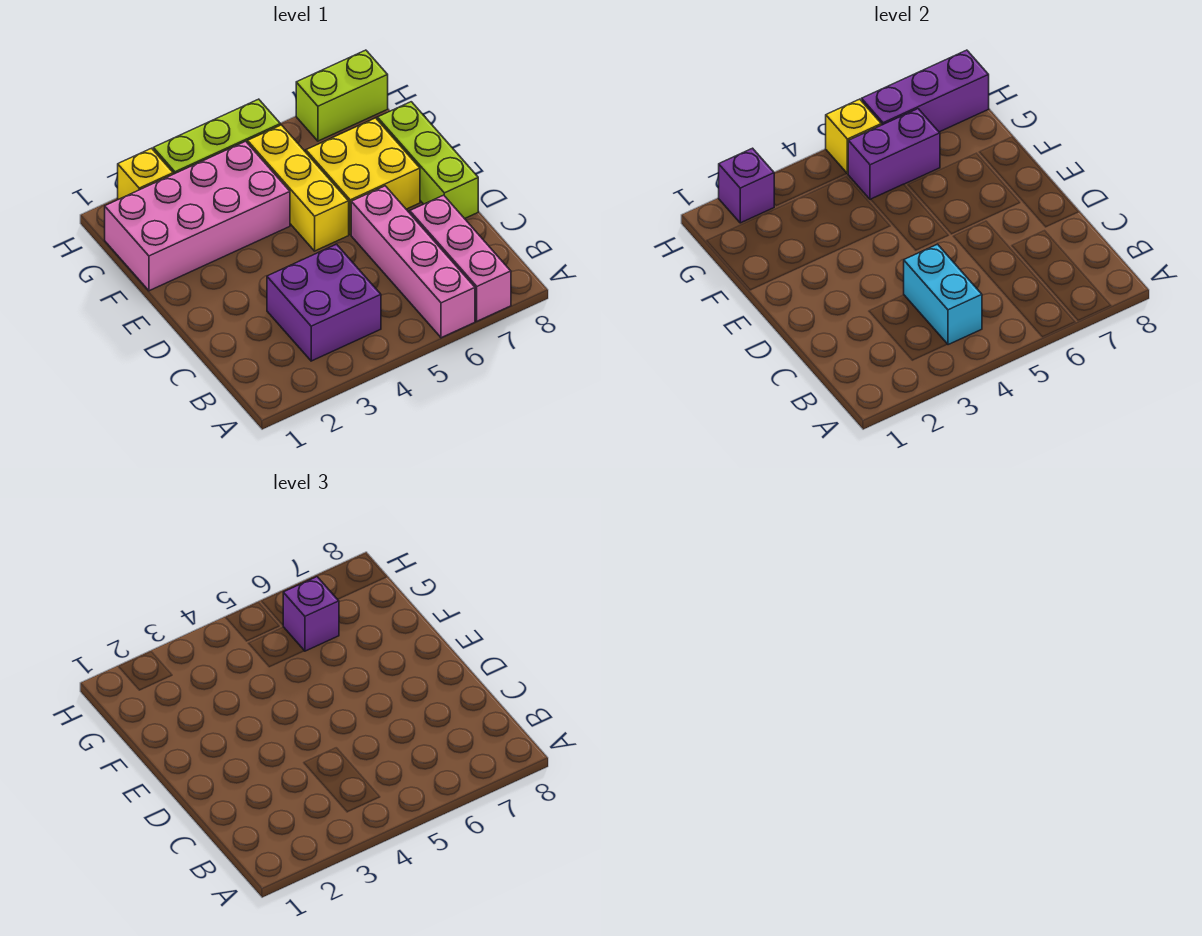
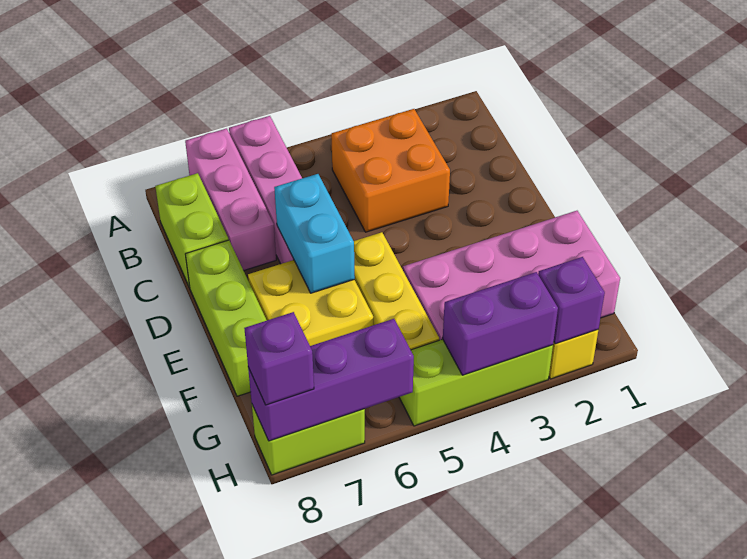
purple 2x2 brick [267,244,381,361] -> orange 2x2 brick [331,109,450,232]
cyan 1x2 brick [904,244,982,345] -> cyan 1x2 brick moved to [274,174,355,293]
none -> lime 1x2 brick [155,173,229,287]
purple 1x2 brick [848,109,940,200] -> purple 1x2 brick moved to [443,272,558,375]
purple 1x1 brick [283,577,339,651] -> purple 1x1 brick moved to [244,312,314,405]
yellow 1x1 brick [826,99,881,174] -> none

